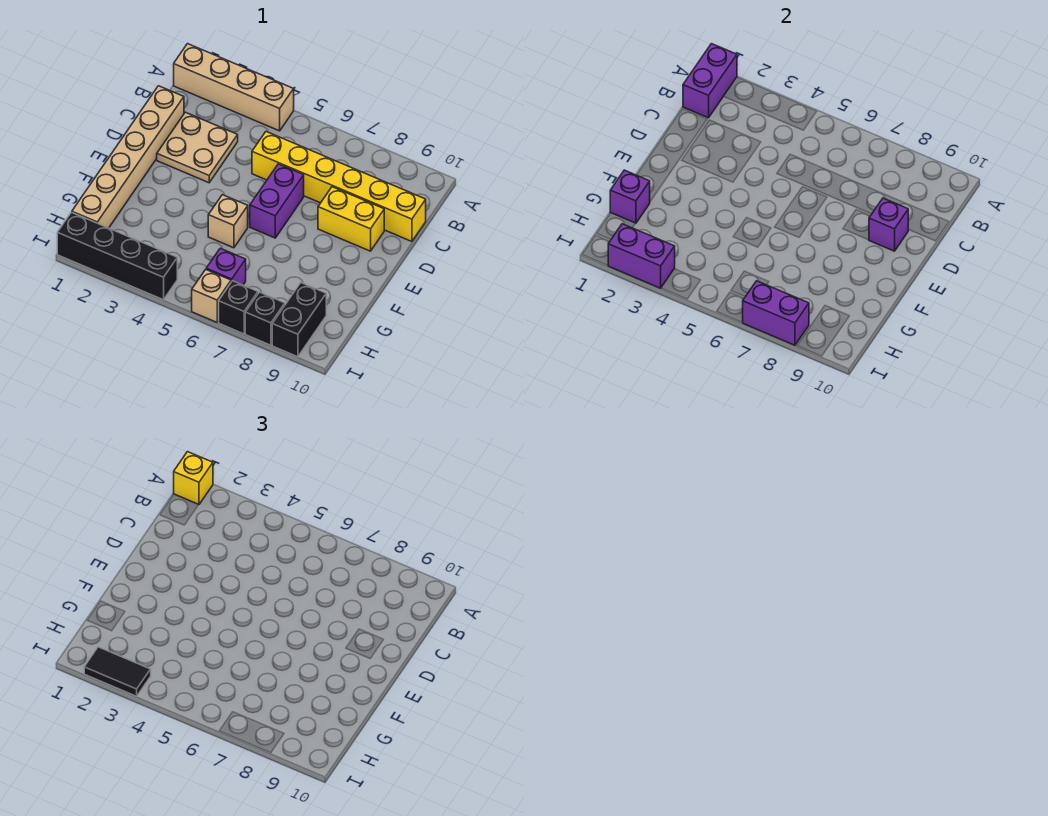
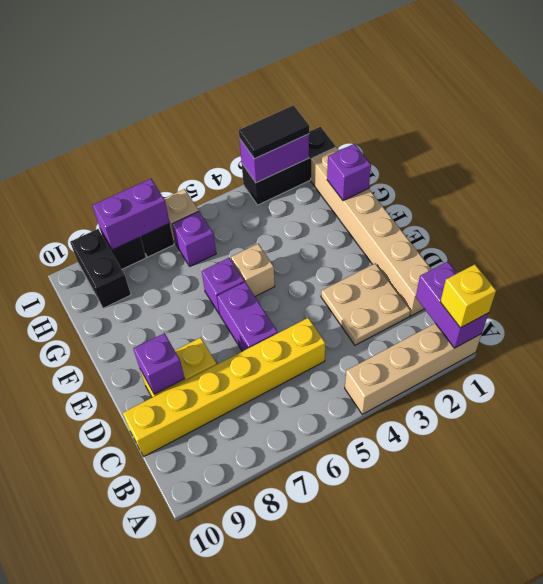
none -> purple 1x1 brick [201,258,245,314]
black 1x4 brick [57,212,177,300] -> black 1x3 brick [242,127,336,205]

